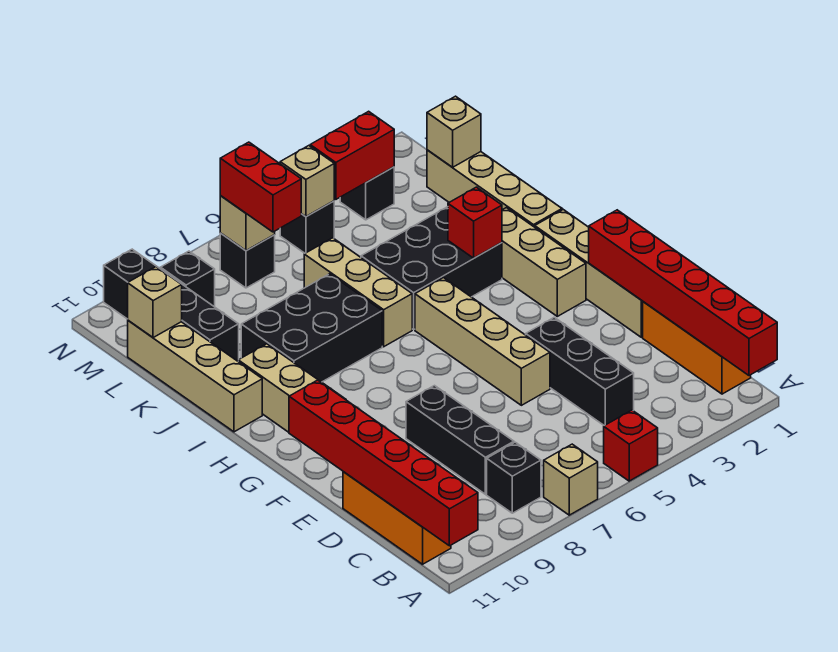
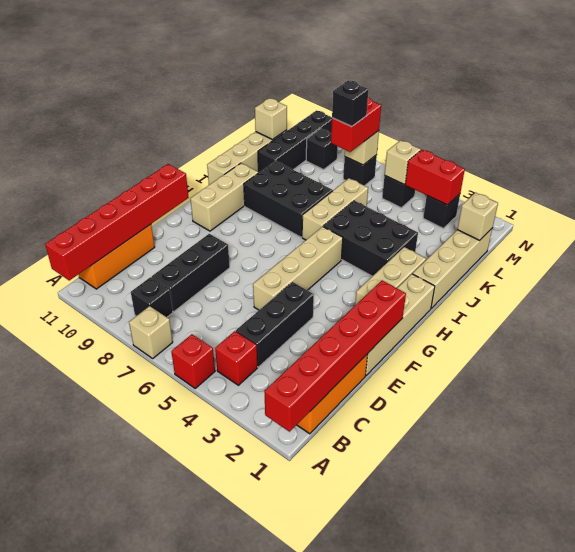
red 1x1 brick [448,187,502,258] -> red 1x1 brick moved to [215,331,257,385]
none -> black 1x1 brick [332,80,369,126]

